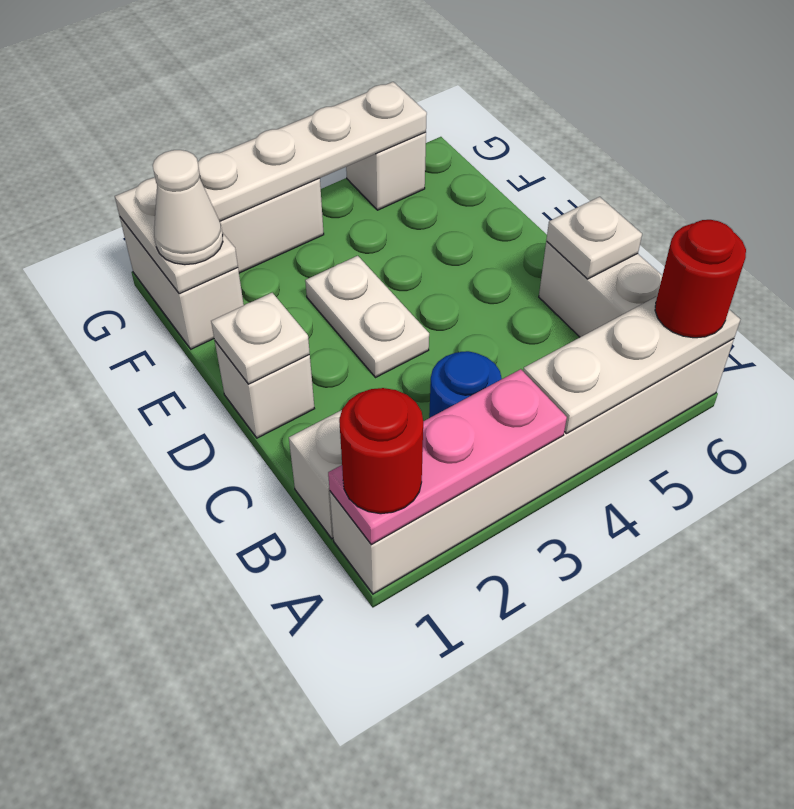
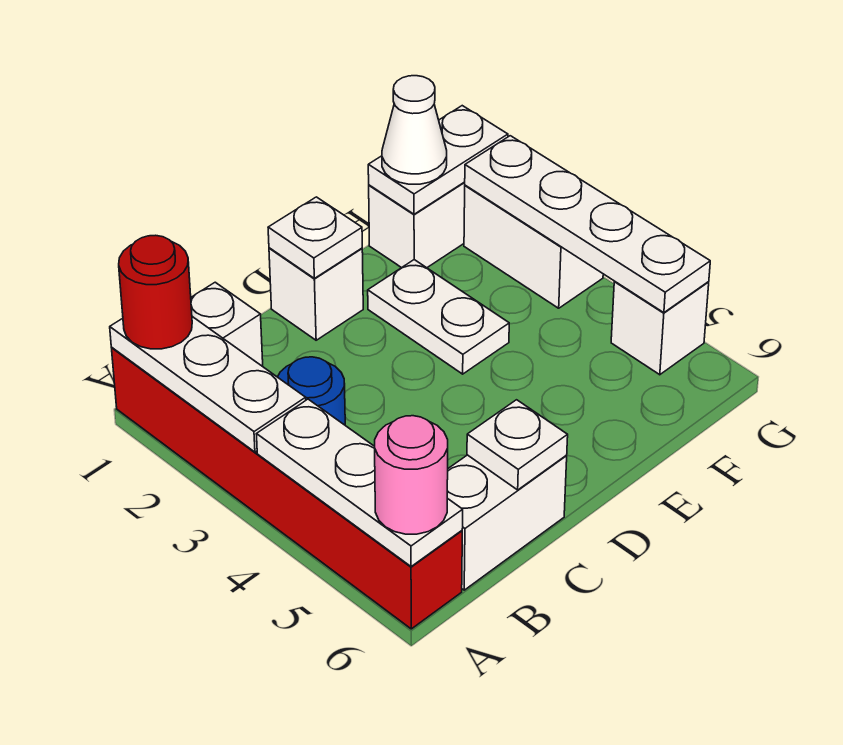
white 1x6 brick [330,339,734,594] -> red 1x6 brick [112,348,462,629]
pink 1x3 plate [328,369,567,545] -> white 1x3 plate [110,317,306,452]
red 1x1 round brick [655,220,746,338] -> pink 1x1 round brick [375,416,448,534]
white 1x2 plate [305,256,429,377] -> white 1x2 plate turned to [368,260,509,374]

